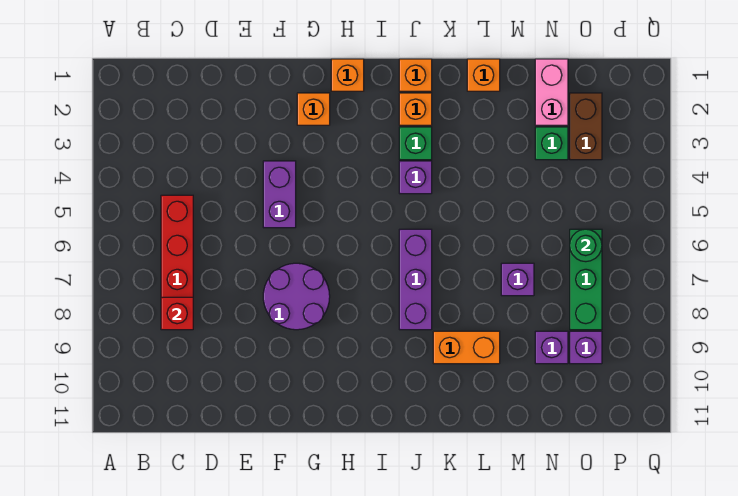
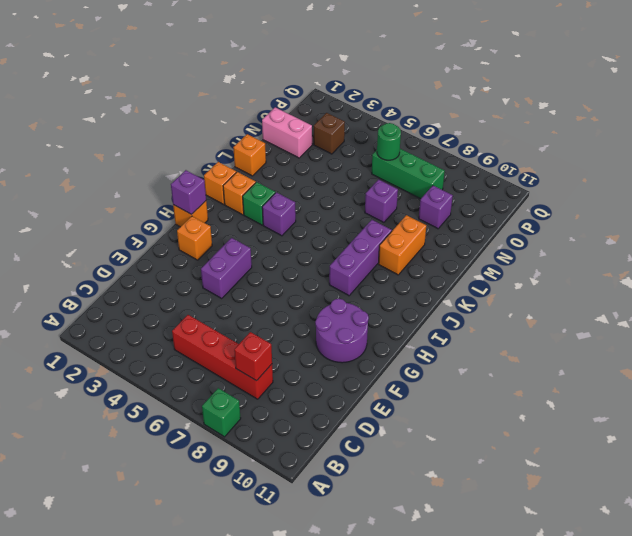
purple 1x2 brick [263,161,296,228] -> purple 1x2 brick turned to [201,238,252,298]
purple 2x2 round brick [263,263,330,330] -> purple 2x2 round brick moved to [315,299,369,363]
purple 1x3 brick [399,229,432,330] -> purple 1x3 brick turned to [329,220,392,296]
green 1x1 brick [535,127,568,160] -> green 1x1 brick moved to [202,388,241,437]
brown 1x2 brick [570,93,602,160] -> brown 1x1 brick [314,113,345,154]
purple 1x1 brick [570,331,602,364] -> purple 1x1 brick moved to [171,170,206,214]

